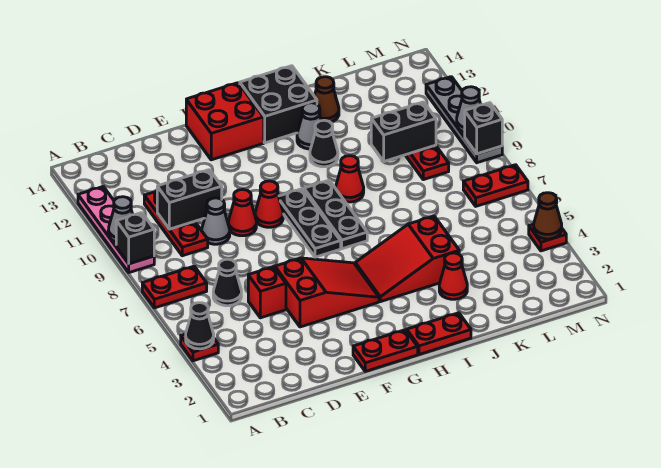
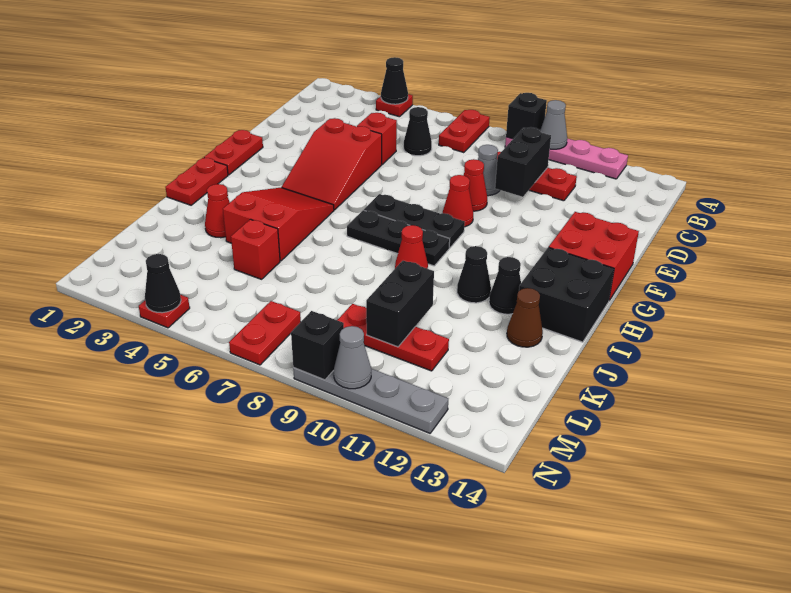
grey 1x1 cone [297,103,321,149] -> black 1x1 cone [489,257,521,314]
none -> red 1x1 brick [231,219,280,279]
brown 1x1 cone [534,193,562,239] -> black 1x1 cone [145,254,181,313]

